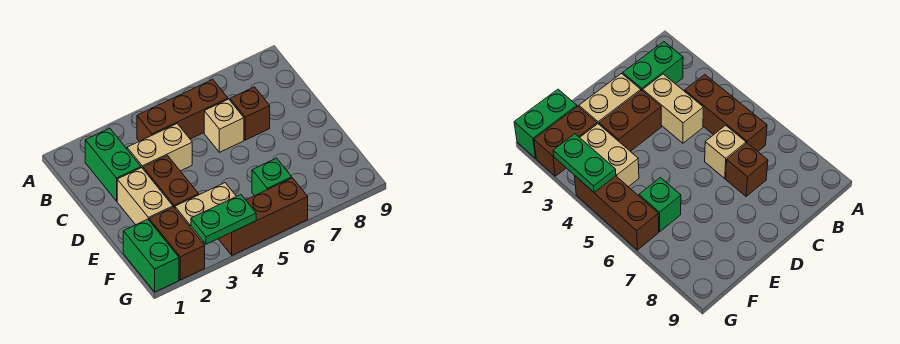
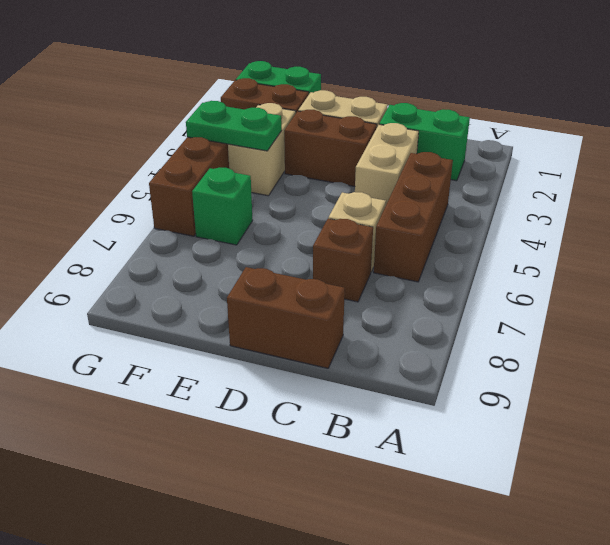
none -> brown 1x2 brick [227,267,345,368]
green 1x2 plate [191,195,256,244] -> green 1x2 plate turned to [186,101,282,151]

